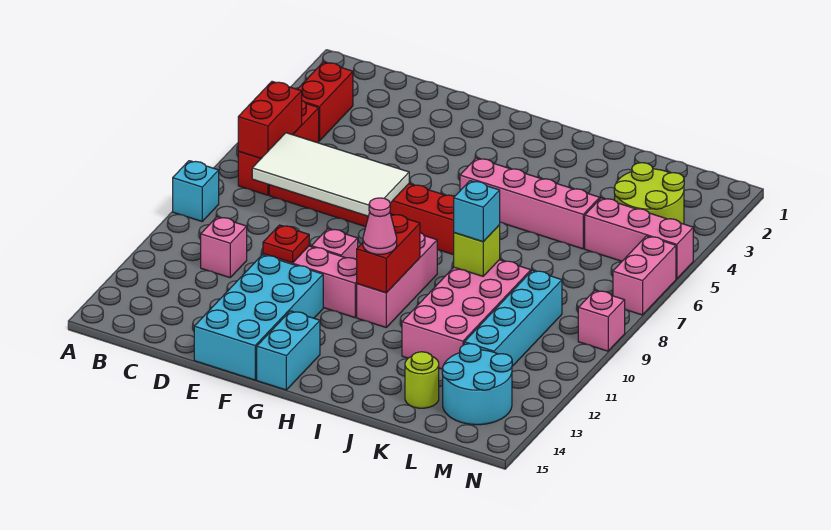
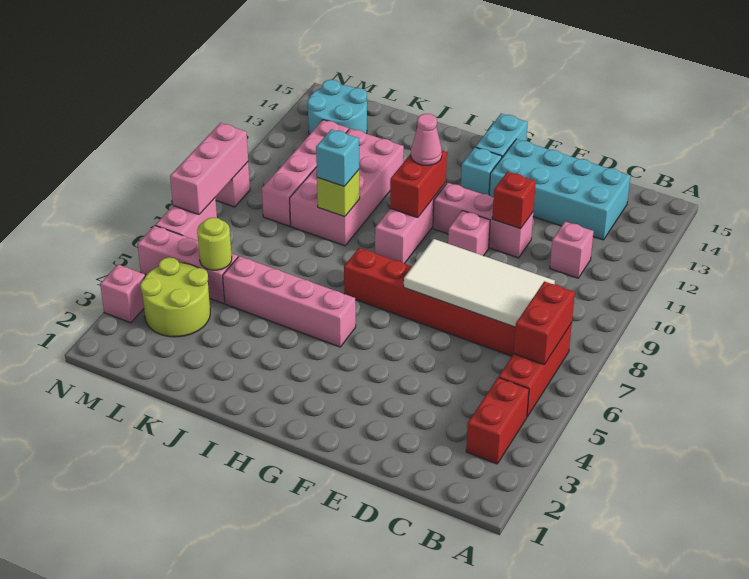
cyan 1x1 brick [173,161,219,221] -> cyan 1x1 brick moved to [461,147,502,195]
red 1x1 plate [263,225,309,263] -> red 1x1 brick [492,172,536,229]
cyan 2x4 brick [194,255,323,380] -> cyan 2x4 brick turned to [489,139,631,240]
lime 1x1 round brick [405,352,439,408] -> lime 1x1 round brick moved to [197,218,232,270]
cyan 1x4 brick [464,270,562,366] -> pink 1x4 brick [262,120,349,226]
none -> pink 1x1 brick [100,264,145,323]
none -> pink 1x3 brick [170,123,248,214]

